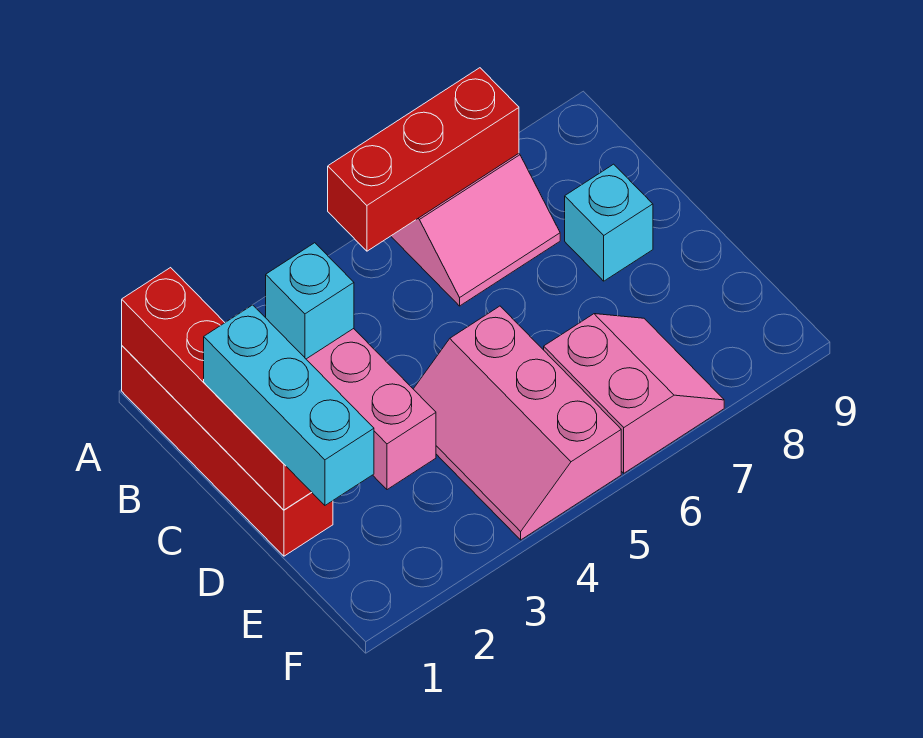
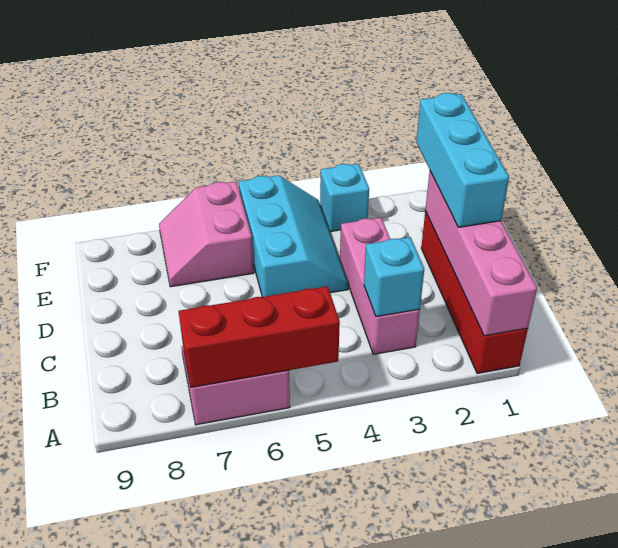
red 1x4 brick [122,268,311,510] -> pink 1x4 brick [425,172,537,336]
cyan 1x1 brick [565,164,653,281] -> cyan 1x1 brick moved to [320,164,369,232]
pink 2x3 slope [414,306,621,540] -> cyan 2x3 slope [239,175,348,297]

